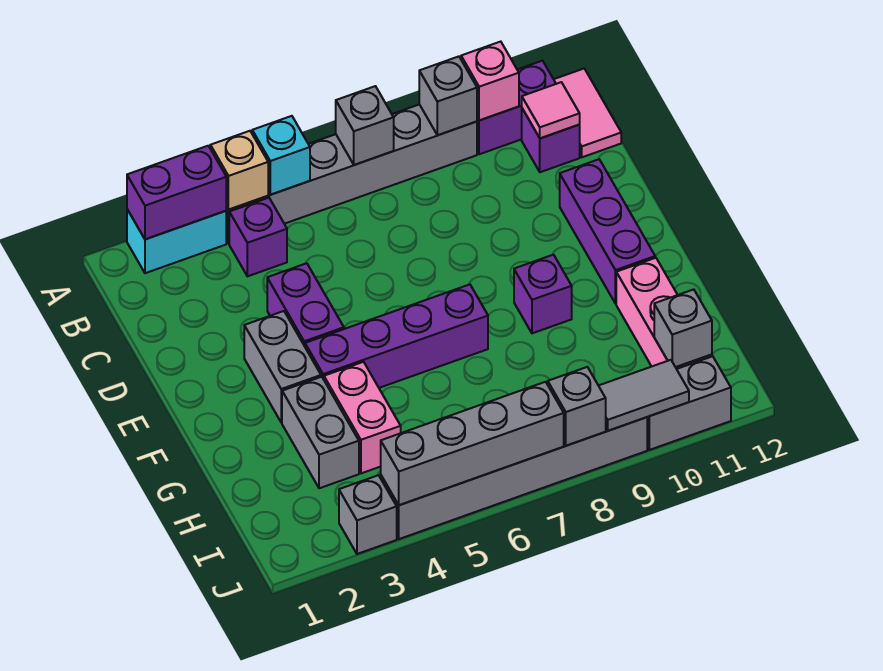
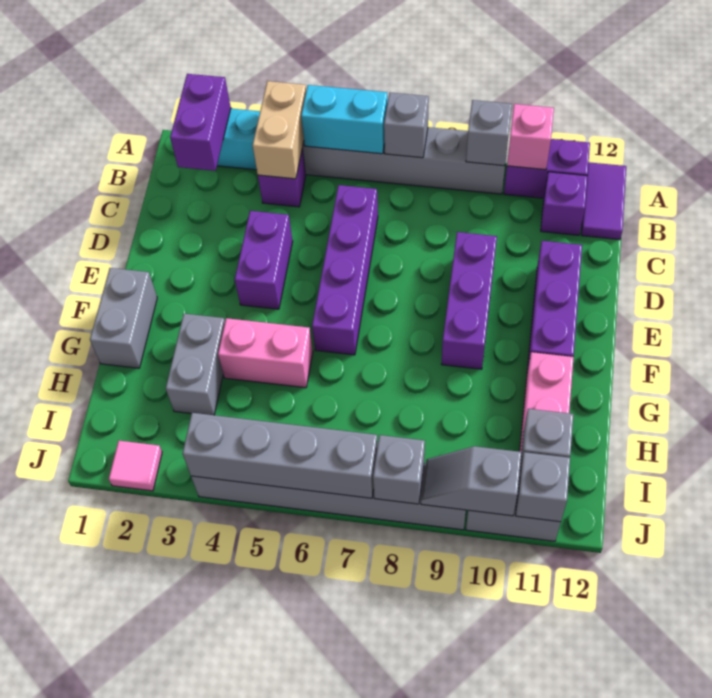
purple 1x2 brick [127,146,226,239] -> purple 1x2 brick turned to [170,74,231,171]
tan 1x1 brick [210,131,268,210] -> tan 1x2 brick [253,81,306,179]
cyan 1x1 brick [252,116,310,195] -> cyan 1x2 brick [301,85,388,154]
pink 1x2 tile [554,69,621,157] -> purple 1x2 tile [581,162,626,240]
pink 1x1 tile [522,82,580,138] -> pink 1x1 tile moved to [109,441,162,491]
grey 1x2 brick [244,311,321,423] -> grey 1x2 brick moved to [90,268,157,368]
purple 1x4 brick [305,284,488,388] -> purple 1x4 brick turned to [312,185,378,355]
purple 1x1 brick [514,255,572,333] -> purple 1x3 brick [442,232,497,369]
pink 1x2 brick [324,362,401,473] -> pink 1x2 brick turned to [218,318,313,388]
grey 1x1 brick [339,475,397,554] -> grey 1x1 brick moved to [516,452,570,522]
grey 1x2 tile [599,360,689,431] -> grey 1x2 slope [421,446,521,516]

